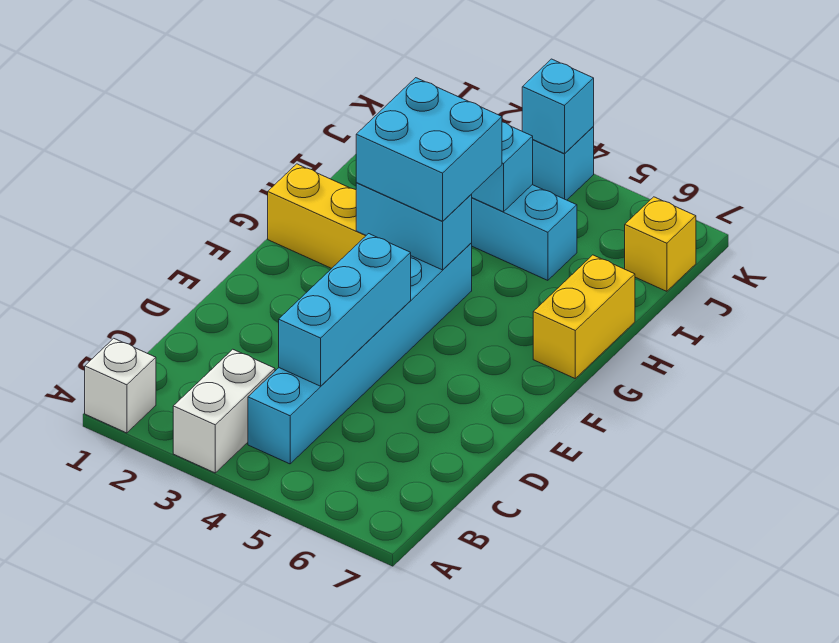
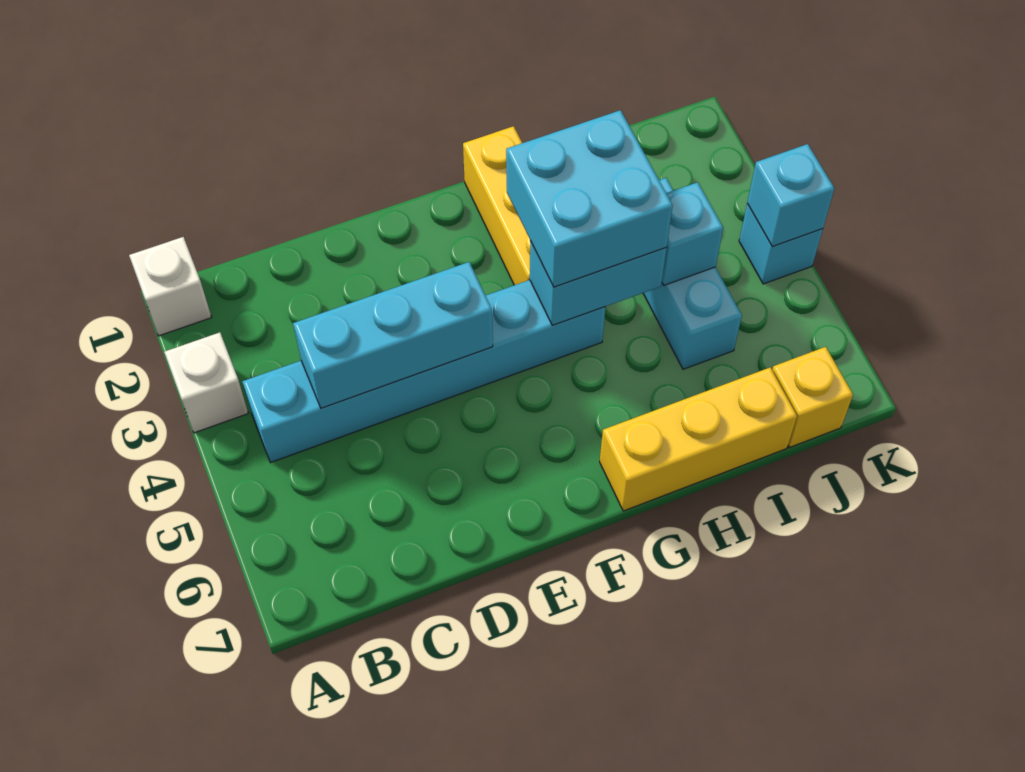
white 1x2 brick [173,349,275,473] -> white 1x1 brick [164,332,248,433]
cyan 1x2 brick [356,183,472,270] -> cyan 1x2 brick turned to [530,241,667,325]
yellow 1x2 brick [533,255,635,378] -> yellow 1x3 brick [600,368,797,511]

